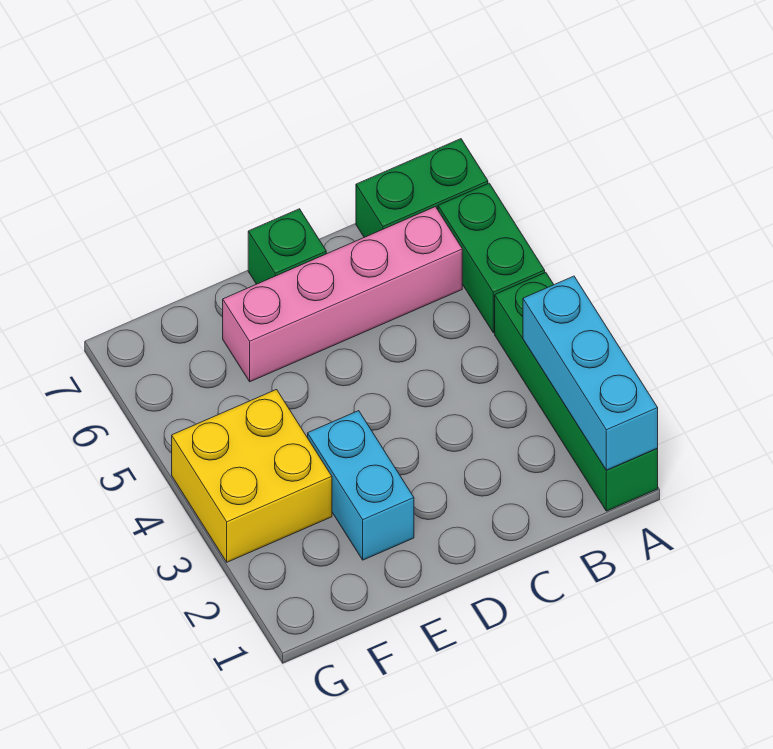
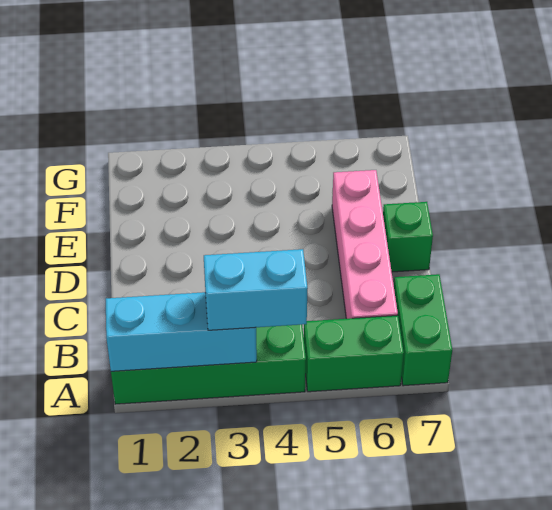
cyan 1x2 brick [308,411,414,560] -> cyan 1x2 brick moved to [204,249,308,330]
yellow 2x2 brick [172,390,332,562] -> none

